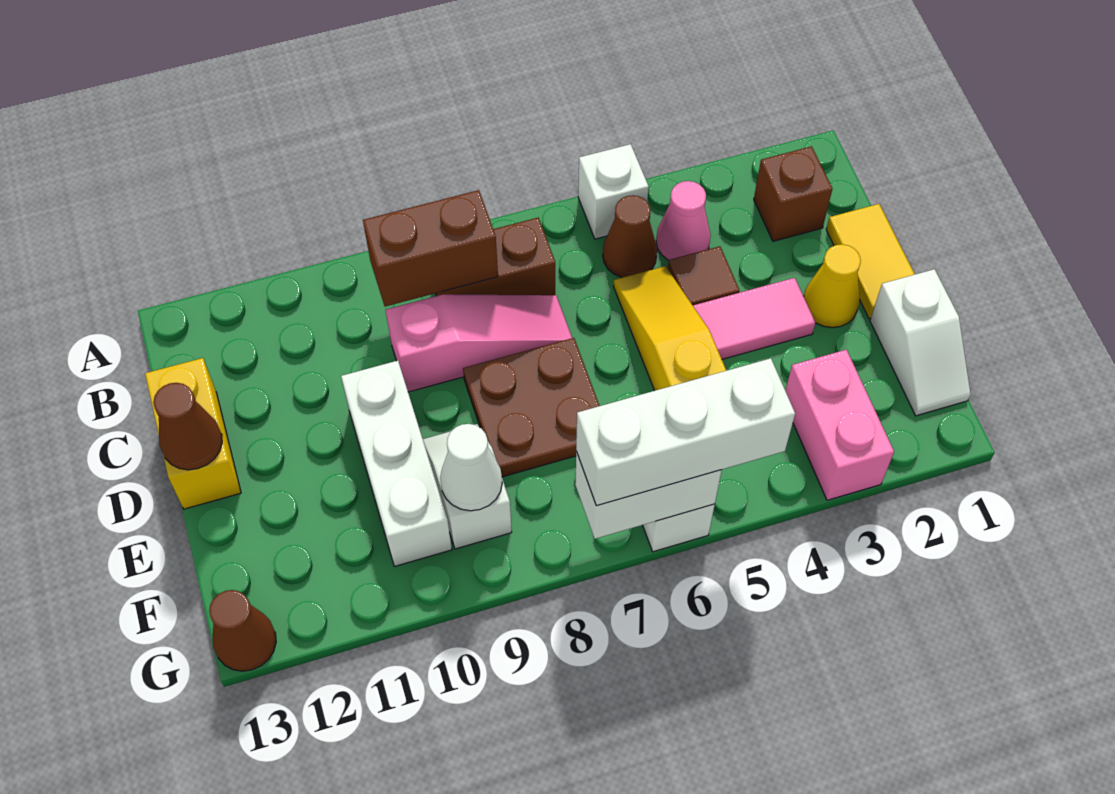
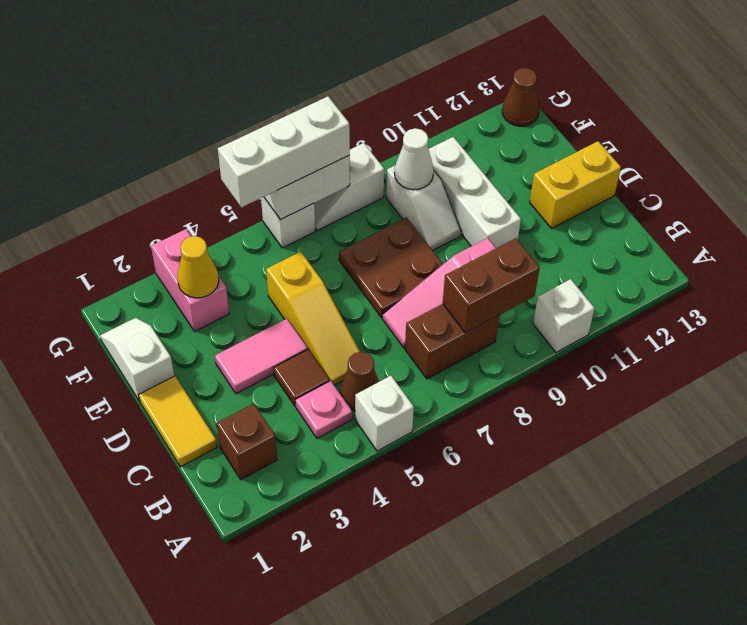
none -> white 1x1 brick [533,279,595,352]
pink 1x1 cone [656,181,711,260] -> pink 1x1 plate [295,381,352,438]
yellow 1x2 brick [145,358,241,509] -> yellow 1x2 brick turned to [530,141,621,228]
yellow 1x1 cone [804,244,861,328] -> yellow 1x1 cone moved to [178,236,219,298]
brown 1x1 cone [153,383,222,470] -> none
none -> white 1x2 slope [314,143,384,231]

